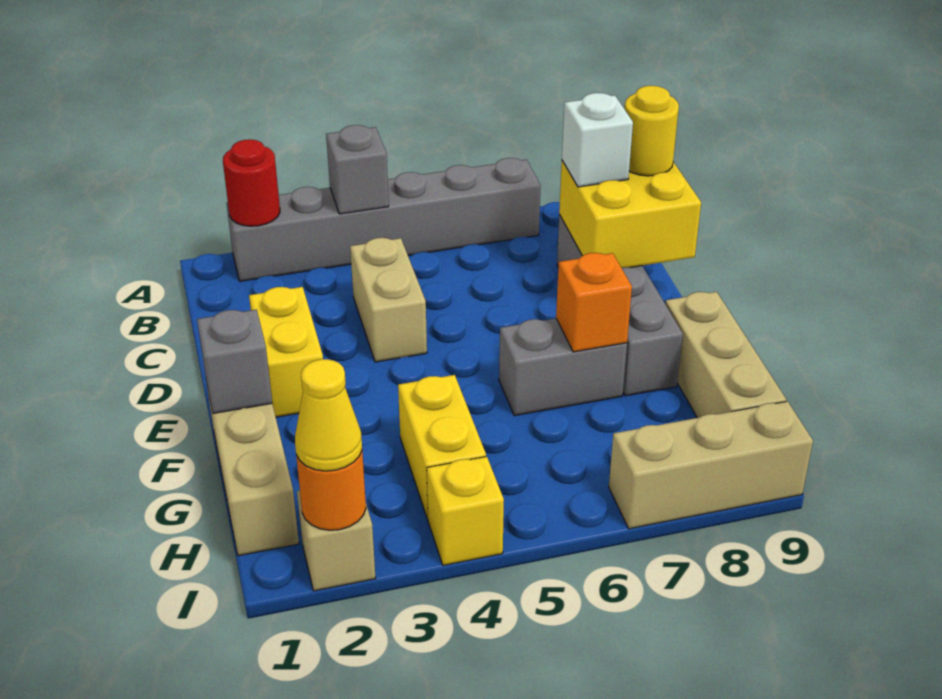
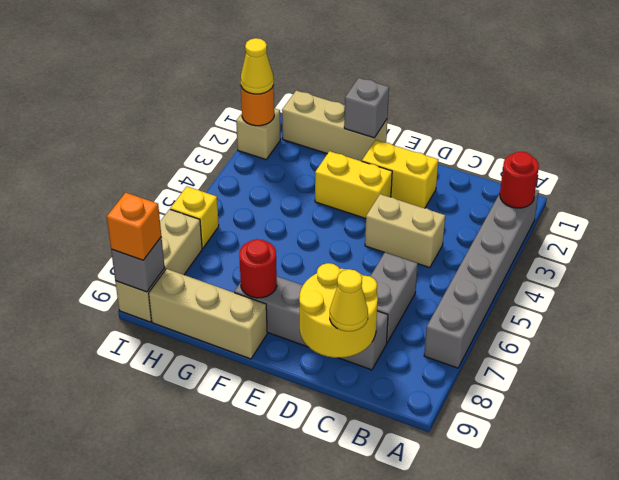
grey 1x1 brick [326,125,389,214] -> grey 1x1 brick moved to [111,237,165,292]
yellow 2x2 brick [559,161,701,268] -> yellow 2x2 round brick [299,263,378,358]
white 1x1 brick [562,93,633,187] -> none
yellow 1x1 round brick [625,86,679,176] -> yellow 1x1 cone [330,269,368,331]
grey 1x2 brick [499,318,627,416] -> grey 1x2 brick moved to [370,253,418,342]
orange 1x1 brick [556,253,632,352] -> orange 1x1 brick moved to [107,193,161,260]
none -> red 1x1 round brick [239,239,277,298]
yellow 1x2 brick [398,375,486,519] -> yellow 1x2 brick moved to [315,151,392,219]
yellow 1x1 brick [427,457,504,565] -> yellow 1x1 brick moved to [170,187,219,248]

